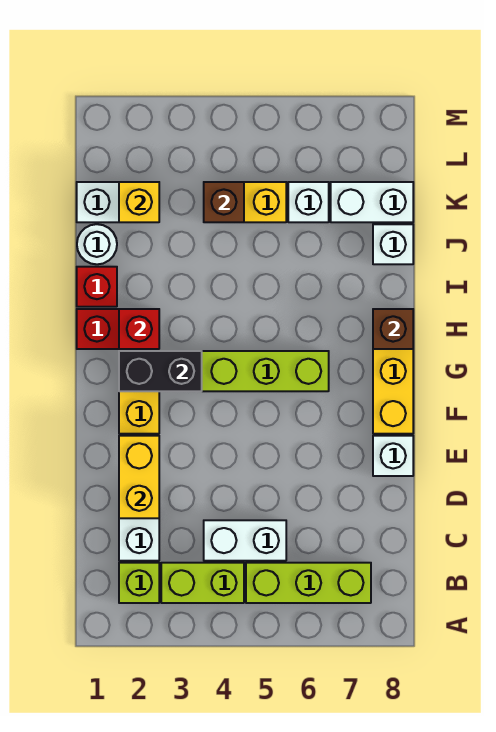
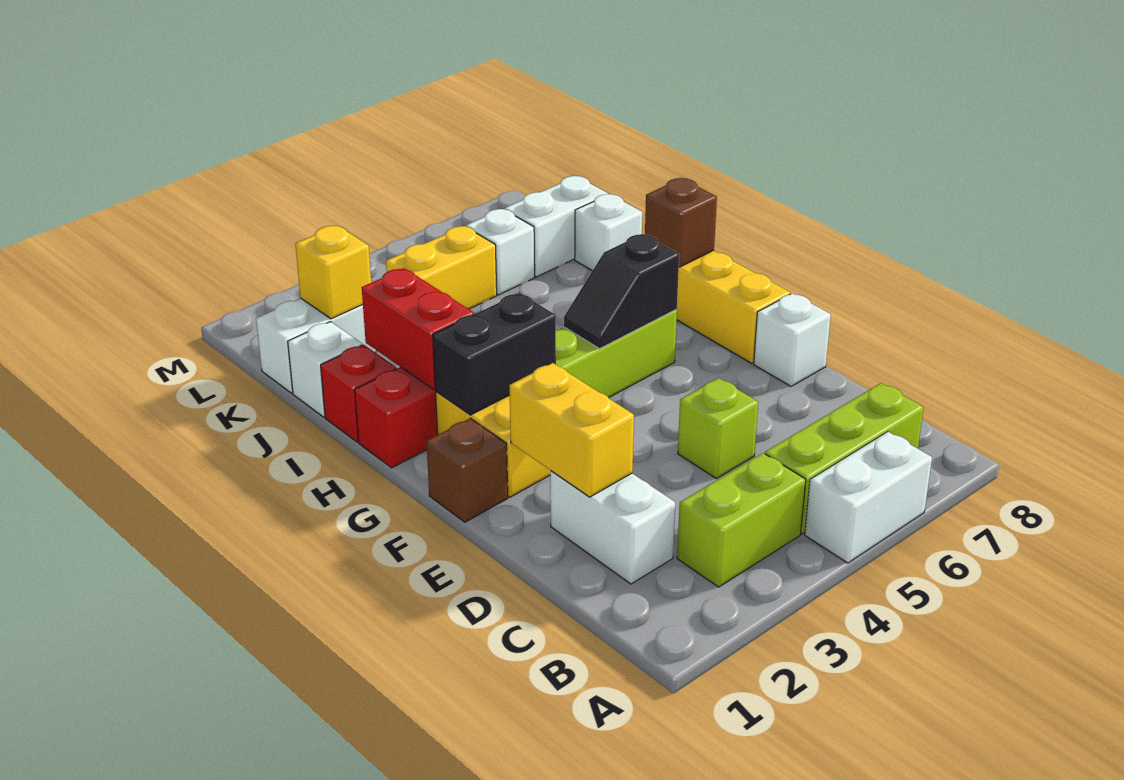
lime 1x1 brick [119,563,159,603] -> lime 1x1 brick moved to [678,378,758,479]
white 1x2 brick [204,520,286,561] -> white 1x2 brick moved to [805,432,932,563]
none -> black 1x2 slope [564,234,679,349]
red 1x1 brick [119,309,159,349] -> red 1x2 brick [362,268,474,389]
white 1x1 round brick [77,224,117,264] -> white 1x1 brick [288,322,362,417]
brown 1x1 brick [204,182,244,222] -> brown 1x1 brick moved to [426,418,508,522]

